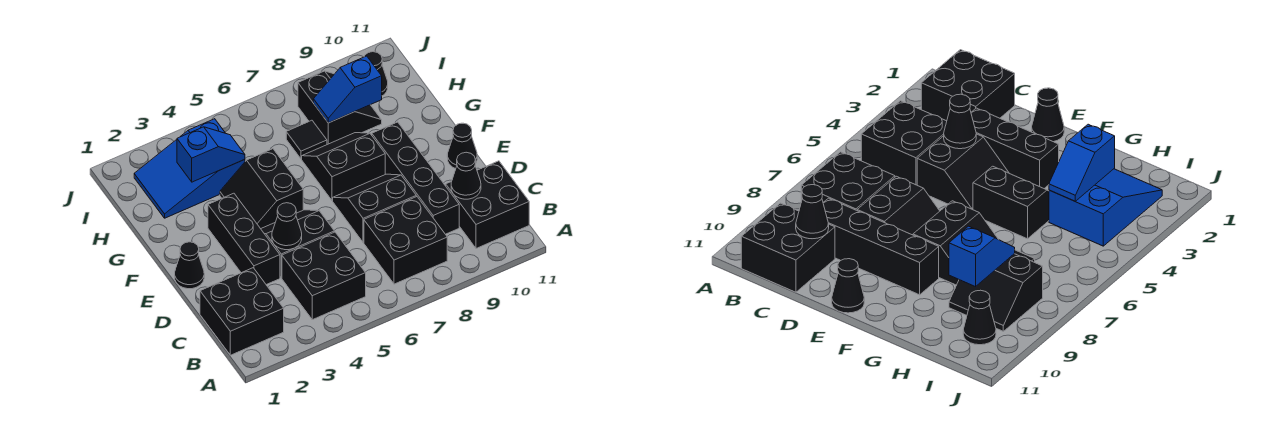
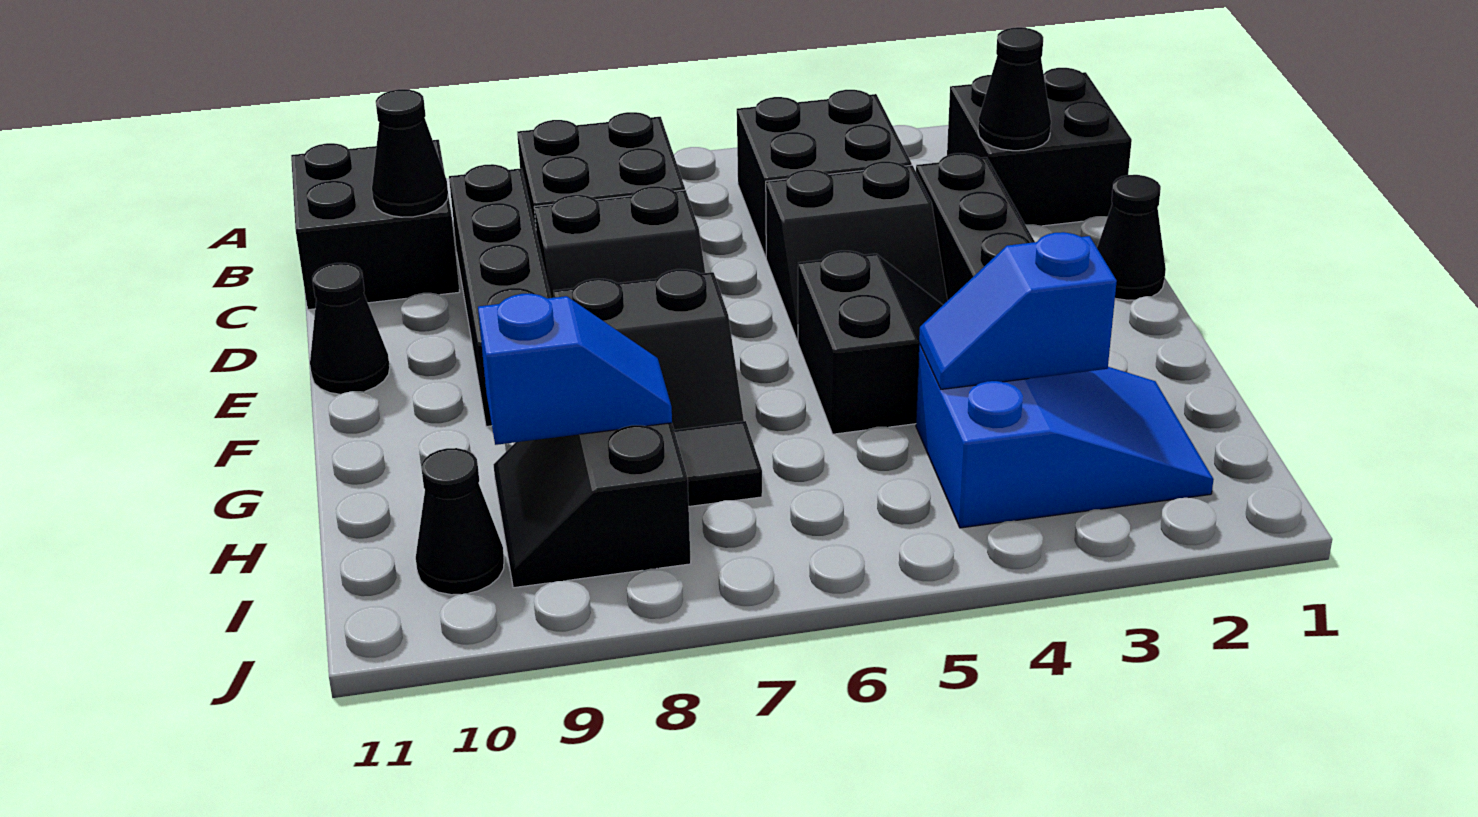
black 1x1 cone [272,203,302,250] -> black 1x1 cone moved to [978,27,1051,151]

